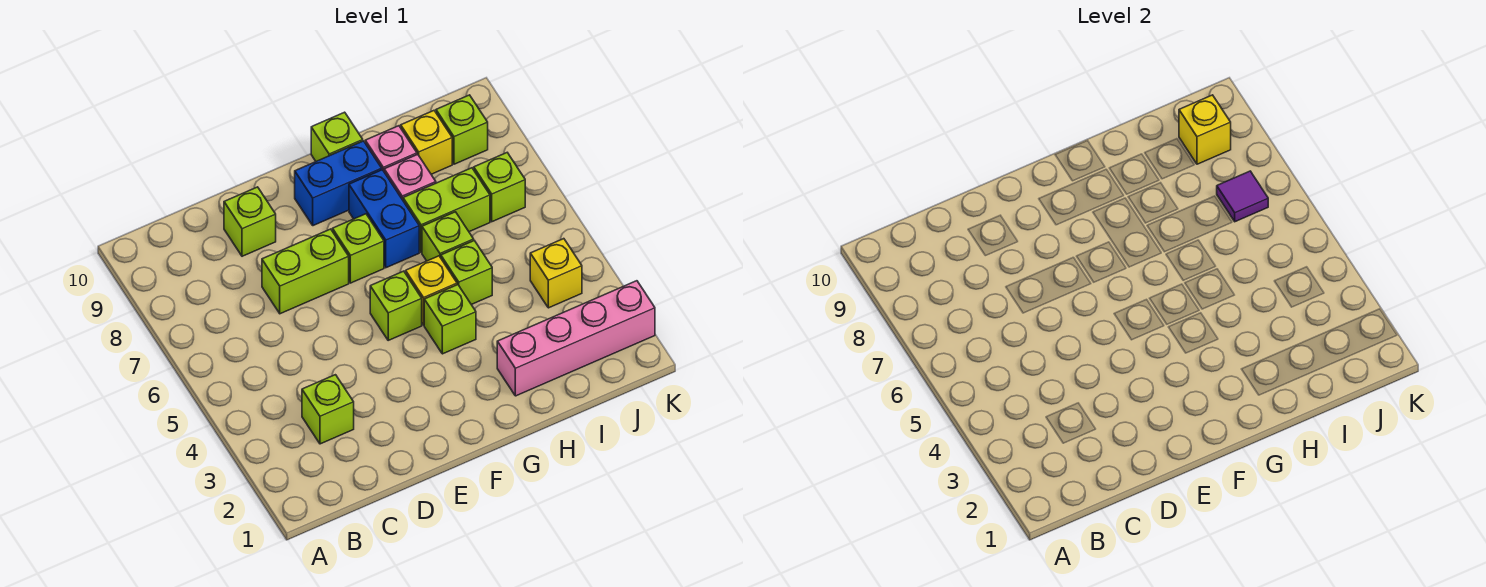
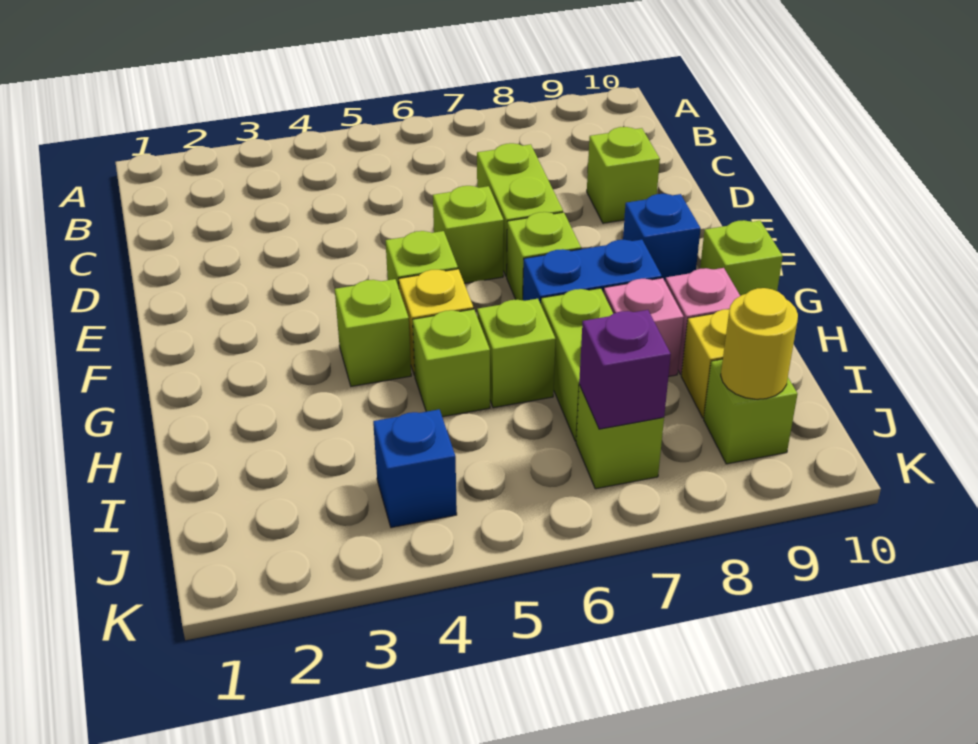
lime 1x1 brick [302,375,354,444] -> lime 1x1 brick moved to [433,186,504,283]
blue 1x2 brick [295,141,382,226] -> blue 1x1 brick [623,194,701,281]
pink 1x4 brick [497,281,655,396] -> none
yellow 1x1 brick [530,239,582,308] -> blue 1x1 brick [373,409,457,528]
purple 1x1 tile [1217,171,1268,222] -> purple 1x1 brick [579,310,671,429]
yellow 1x1 brick [1179,95,1231,164] -> yellow 1x1 round brick [721,288,798,399]

